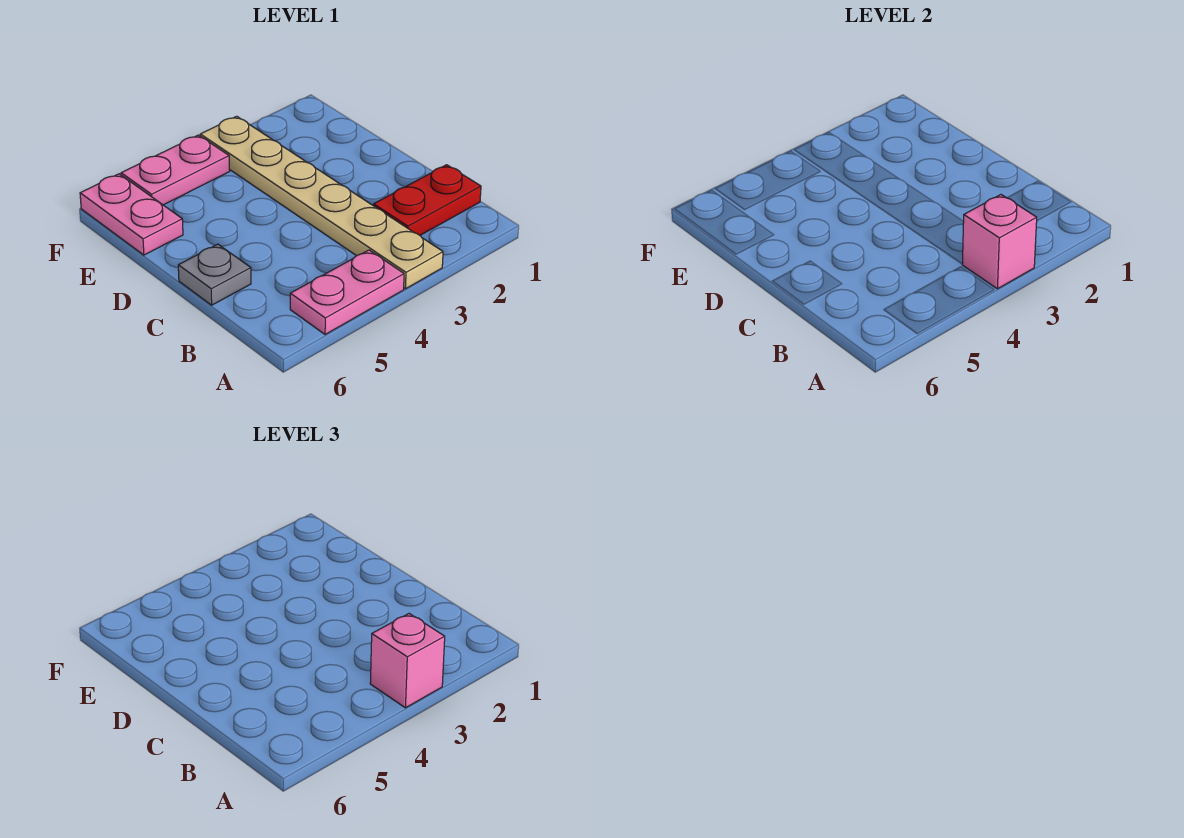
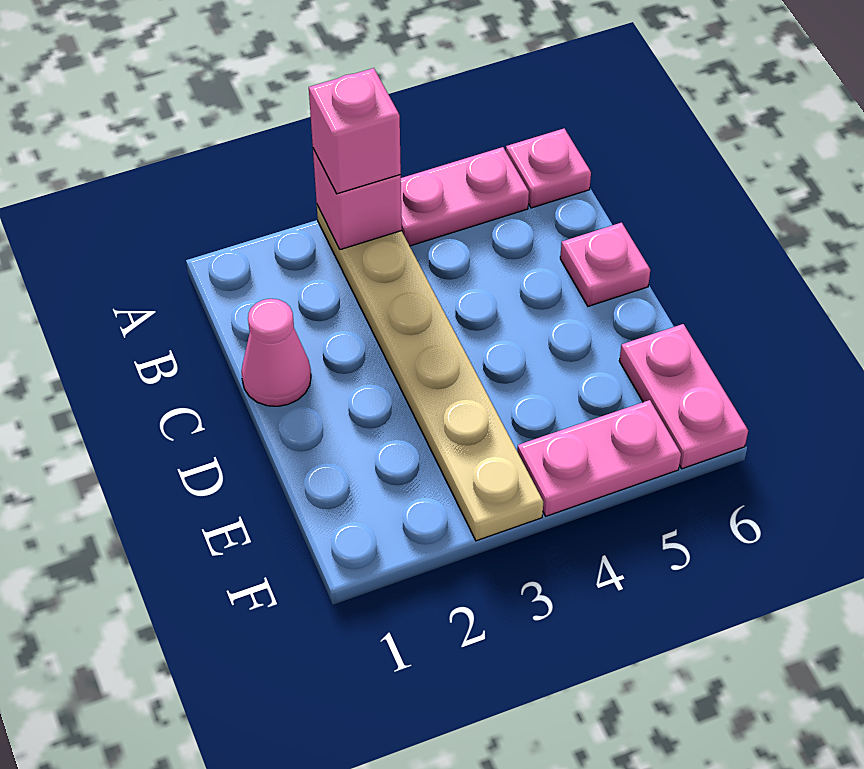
none -> pink 1x1 plate [506,129,591,208]
red 1x2 plate [374,165,481,235] -> none
none -> pink 1x1 cone [241,299,311,406]
grey 1x1 plate [178,244,251,305] -> pink 1x1 plate [560,223,650,306]

